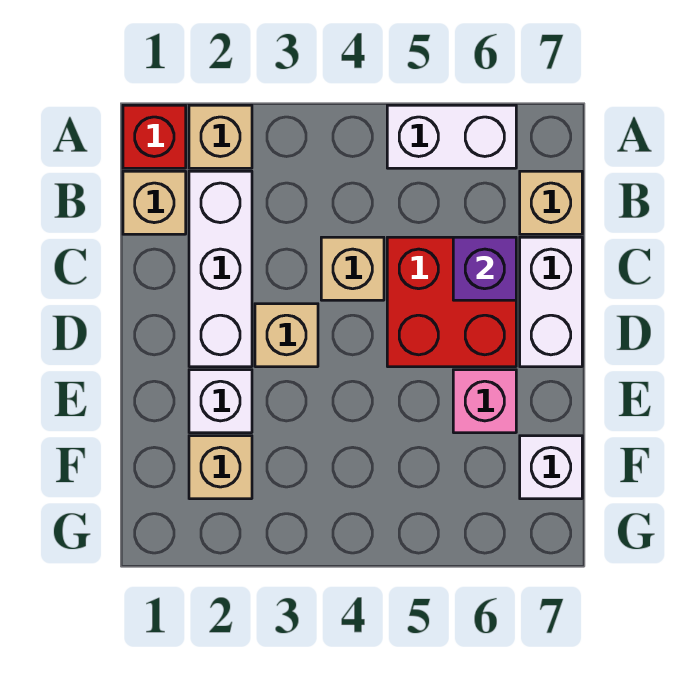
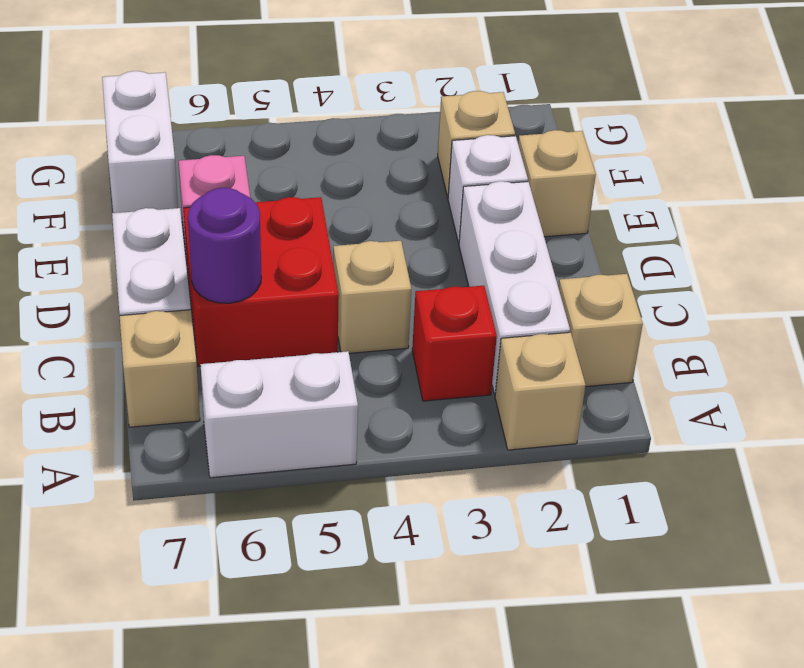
red 1x1 brick [123,105,186,168] -> red 1x1 brick moved to [412,286,497,401]
purple 1x1 brick [453,237,516,300] -> purple 1x1 round brick [188,188,261,303]
tan 1x1 brick [255,304,318,367] -> tan 1x1 brick moved to [518,130,596,237]
white 1x1 brick [520,436,582,499] -> white 1x2 brick [102,71,178,213]

